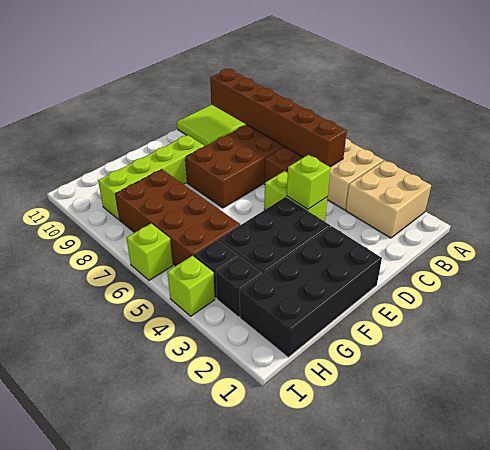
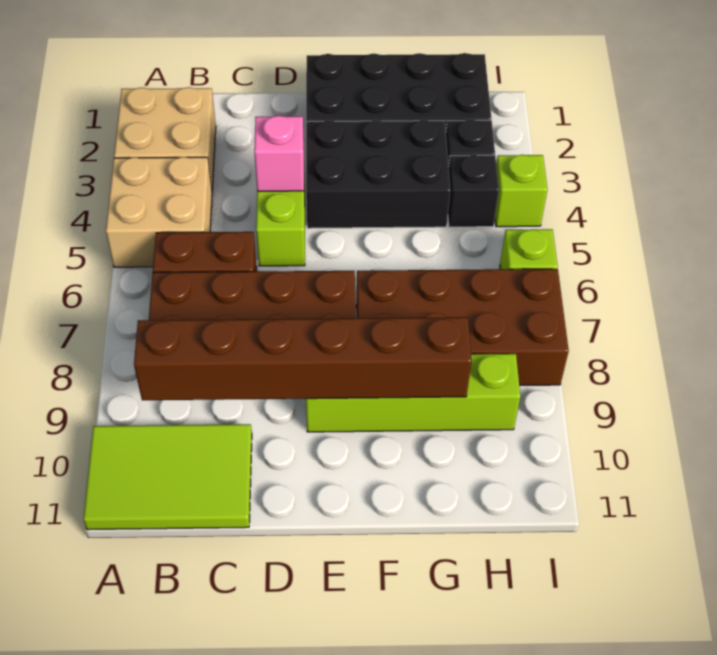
brown 1x6 brick [210,69,347,167] -> brown 1x6 brick turned to [134,317,472,400]
lime 1x1 brick [287,155,331,209] -> pink 1x1 brick [254,116,304,191]
brown 2x4 brick [115,169,240,266] -> brown 2x4 brick turned to [356,269,569,385]

